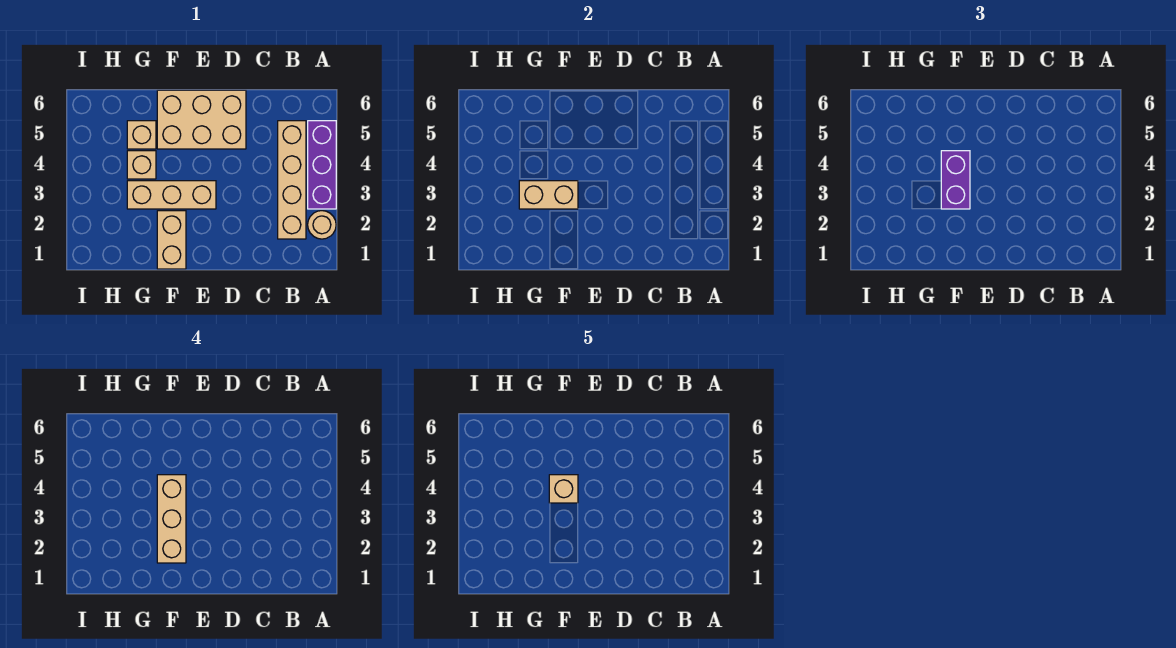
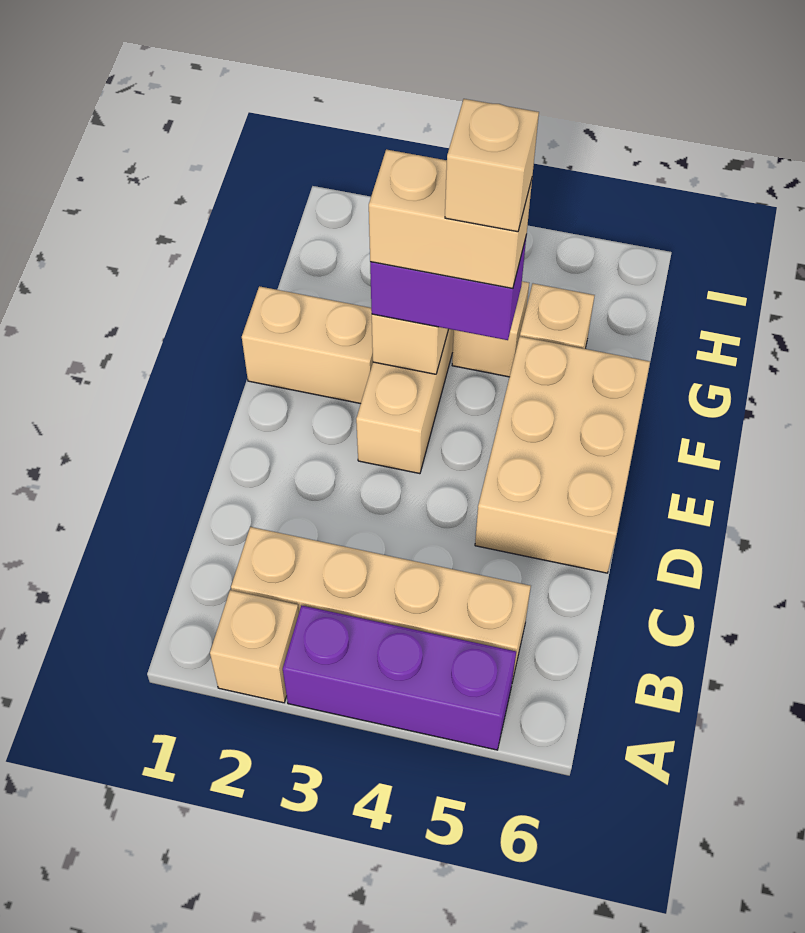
tan 1x1 round brick [308,211,336,239] -> tan 1x1 brick [210,590,299,703]
tan 1x3 brick [157,475,186,563] -> tan 1x2 brick [369,149,532,288]

